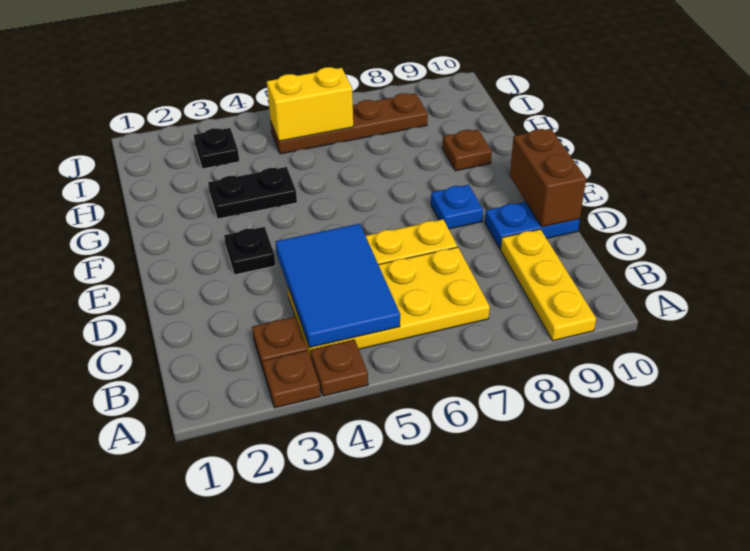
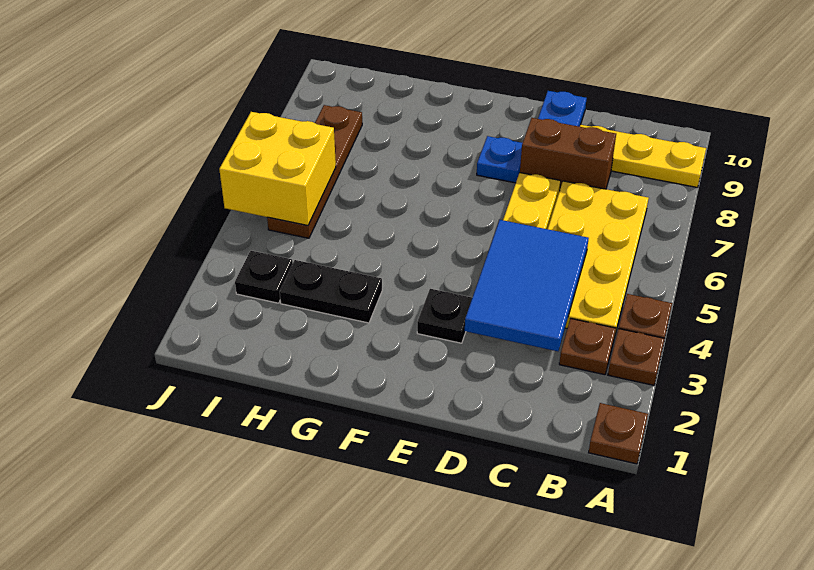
blue 2x3 tile [276,224,400,348] -> blue 2x3 tile turned to [465,220,589,351]
brown 1x2 brick [510,129,586,227] -> brown 1x2 brick moved to [520,118,616,189]
black 1x2 plate [208,167,297,219] -> black 1x2 plate turned to [280,260,382,323]
brown 1x1 plate [442,129,492,171] -> brown 1x1 plate moved to [589,403,648,464]
yellow 1x2 brick [267,67,353,141] -> yellow 2x2 brick [219,112,336,225]

